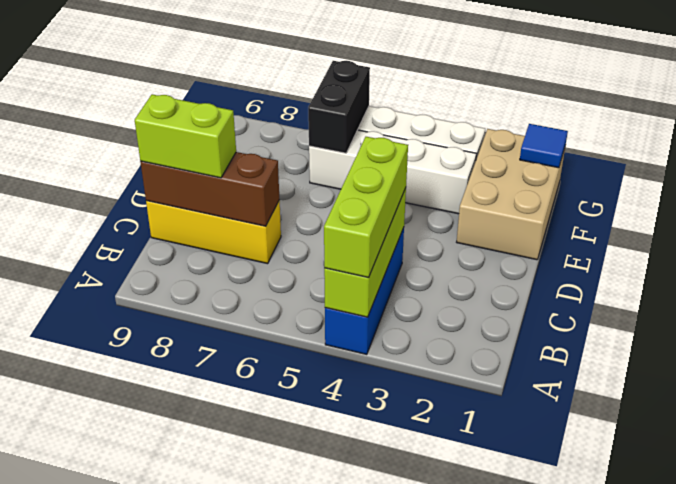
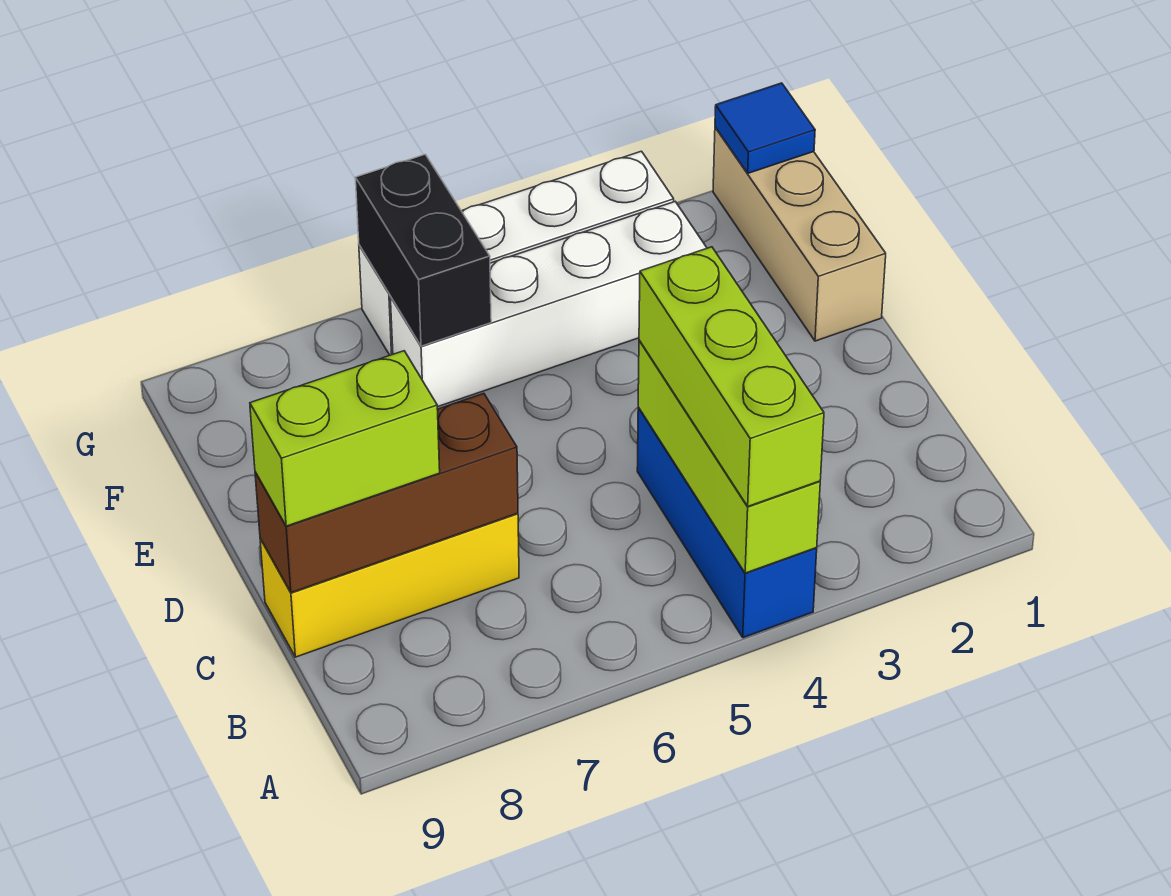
tan 2x3 brick [457,129,565,260] -> tan 1x3 brick [713,127,886,341]

